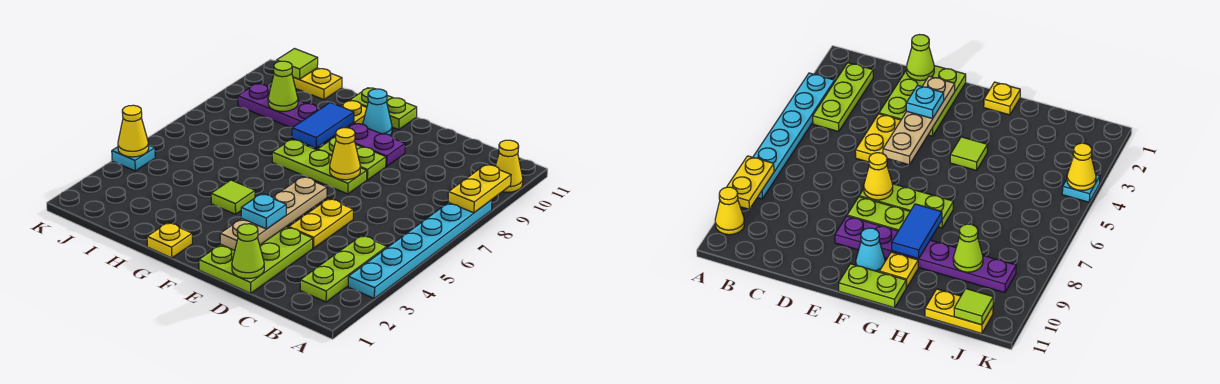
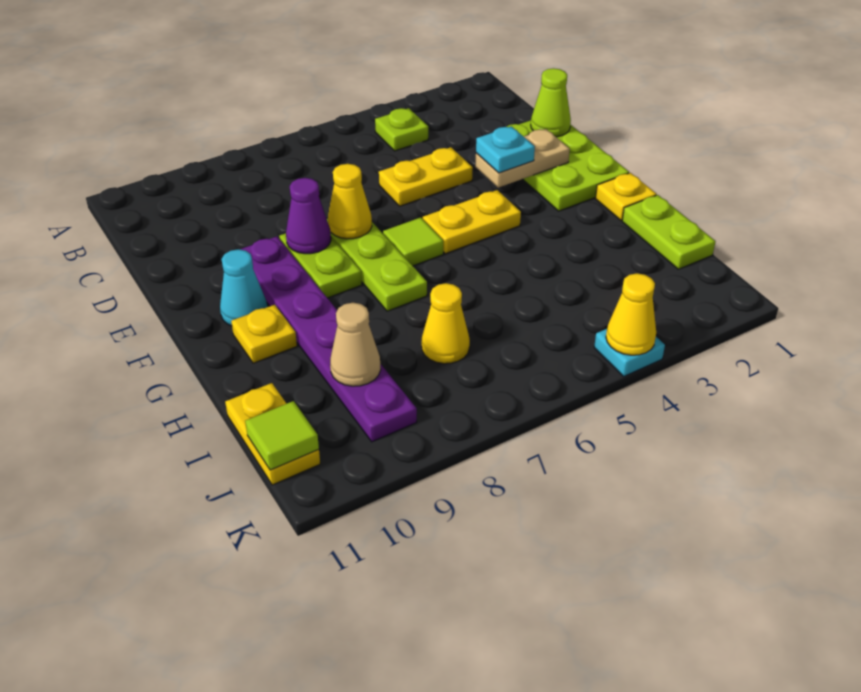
cyan 1x6 plate [348,200,492,298] -> none
yellow 1x2 plate [448,164,511,213] -> yellow 1x2 plate moved to [423,190,521,254]
yellow 1x1 cone [495,140,523,192] -> yellow 1x1 cone moved to [422,283,470,364]
lime 1x3 plate [300,236,387,302] -> lime 1x1 plate [375,108,428,151]
lime 2x3 plate [199,227,313,293] -> lime 2x3 plate turned to [507,120,629,211]
tan 1x4 plate [220,177,327,250] -> tan 1x2 plate [475,129,570,188]
none -> purple 1x1 cone [286,178,331,254]
lime 1x2 plate [350,88,417,130] -> lime 1x2 plate moved to [622,195,716,269]
lime 1x1 tile [211,180,255,214] -> lime 1x1 tile moved to [383,217,443,266]
blue 1x2 tile [292,103,354,148] -> none
lime 1x1 cone [268,61,298,111] -> tan 1x1 cone [330,303,381,386]

